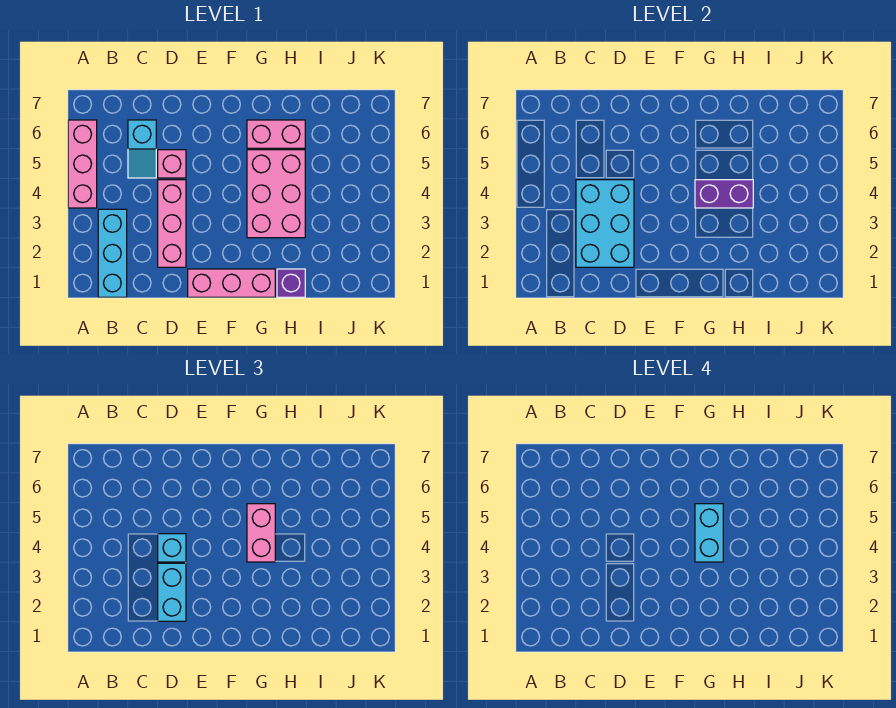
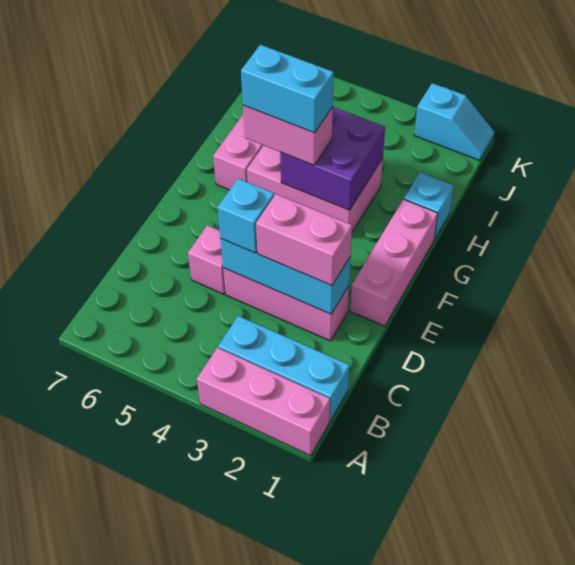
pink 1x3 brick [68,120,97,208] -> pink 1x3 brick moved to [197,348,330,456]
cyan 2x3 brick [576,180,634,267] -> cyan 1x3 brick [221,239,351,314]
cyan 1x2 slope [128,120,156,178] -> cyan 1x2 slope moved to [414,83,494,160]
cyan 1x2 brick [158,563,186,621] -> pink 1x2 brick [256,194,352,285]
purple 1x2 brick [695,180,753,208] -> purple 2x2 brick [280,107,385,210]
purple 1x1 brick [277,269,305,297] -> cyan 1x1 brick [404,172,454,239]

